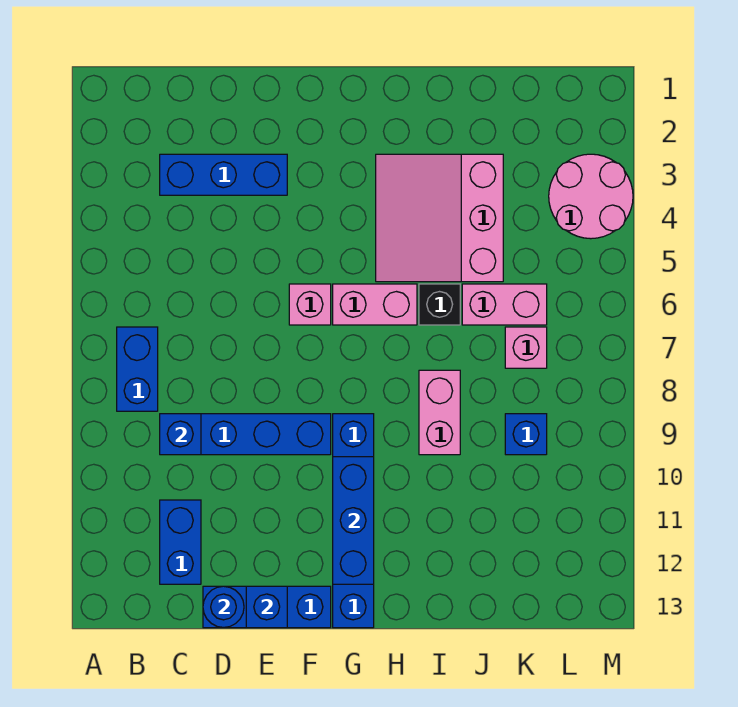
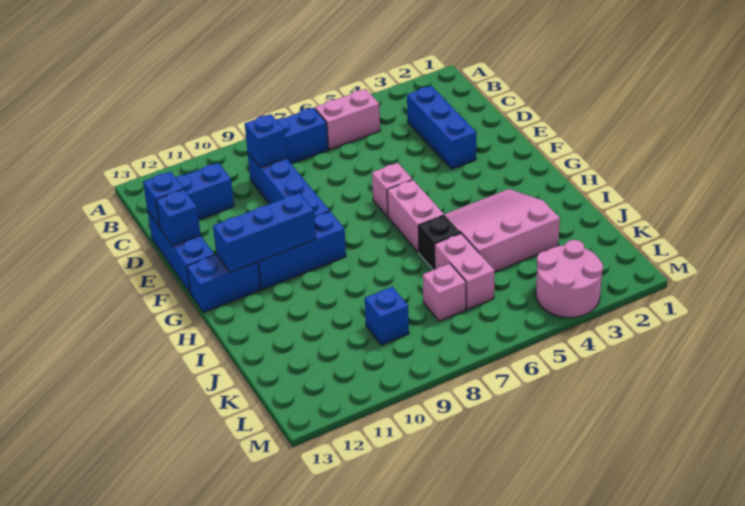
blue 1x1 round brick [203,586,244,628] -> blue 1x1 brick [143,172,184,227]
pink 1x2 brick [419,370,460,455] -> pink 1x2 brick moved to [315,89,380,149]

